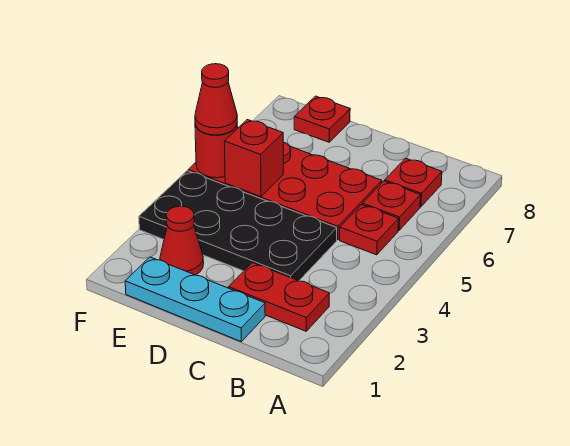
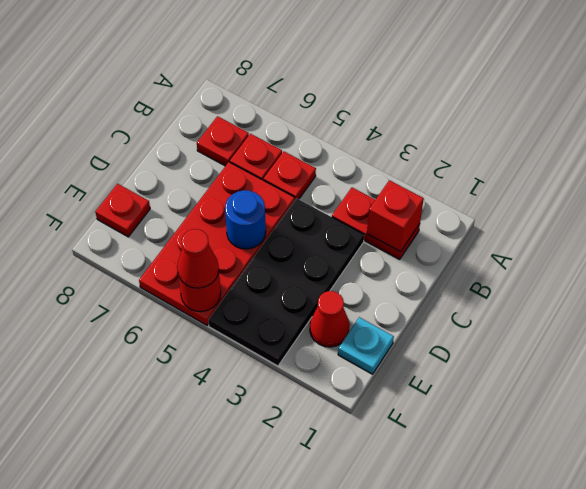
red 1x2 plate [229,263,329,331] -> red 1x2 plate turned to [332,188,420,259]
cyan 1x3 plate [125,257,265,341] -> cyan 1x1 plate [338,317,394,374]
none -> blue 1x1 round brick [225,190,266,249]
red 1x1 brick [224,120,283,197] -> red 1x1 brick moved to [367,180,424,252]

